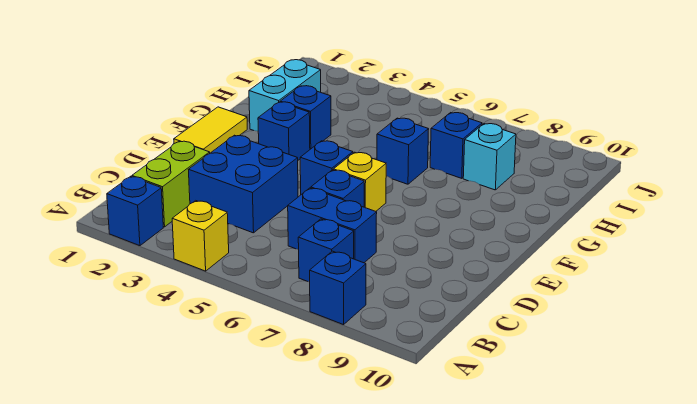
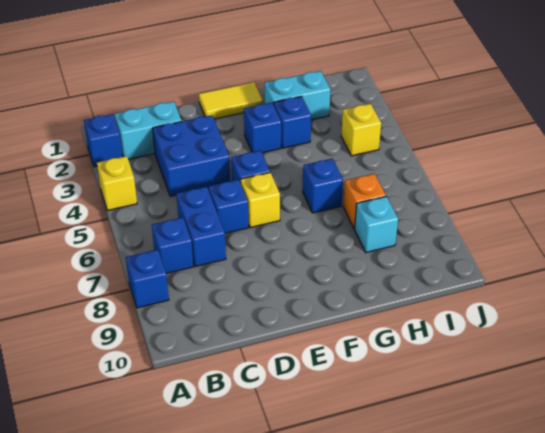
lime 1x2 brick [132,141,210,227] -> cyan 1x2 brick [115,101,182,159]
blue 1x1 brick [430,113,482,178] -> orange 1x1 brick [344,174,386,229]
none -> yellow 1x1 brick [341,104,381,156]

